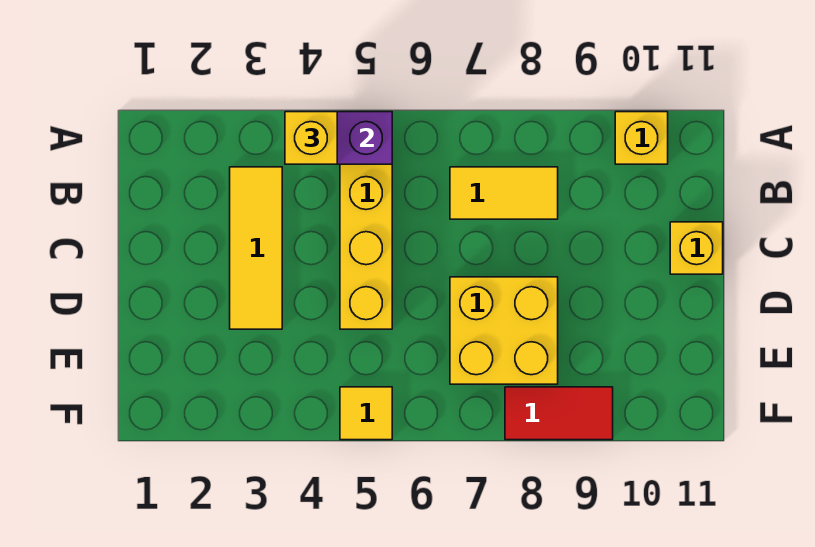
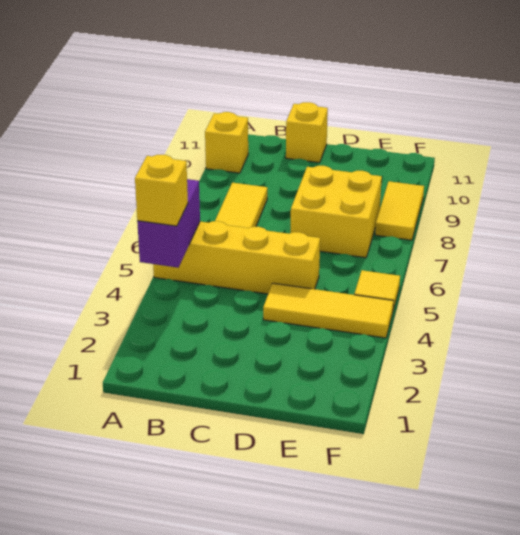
yellow 1x3 tile [230,167,282,329] -> yellow 1x3 tile moved to [263,283,394,338]
red 1x2 tile [505,387,613,440] -> yellow 1x2 tile [375,181,424,240]

